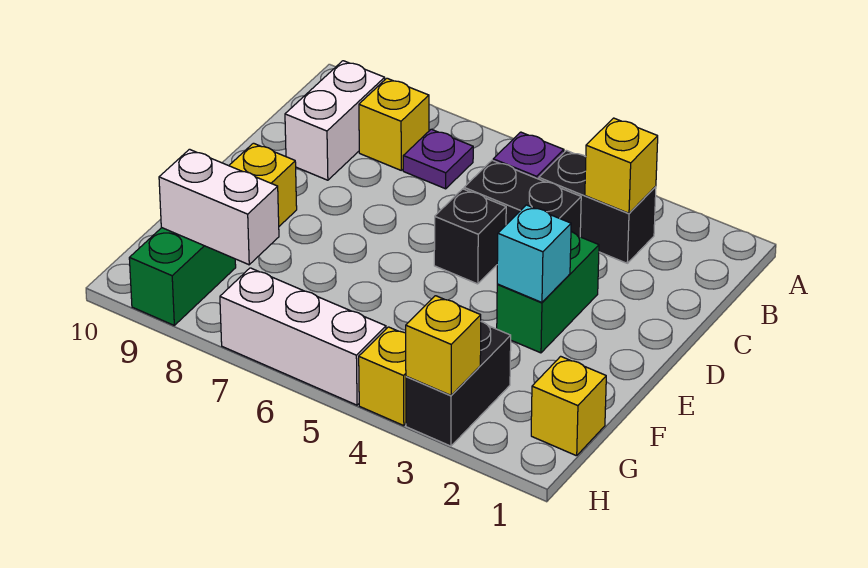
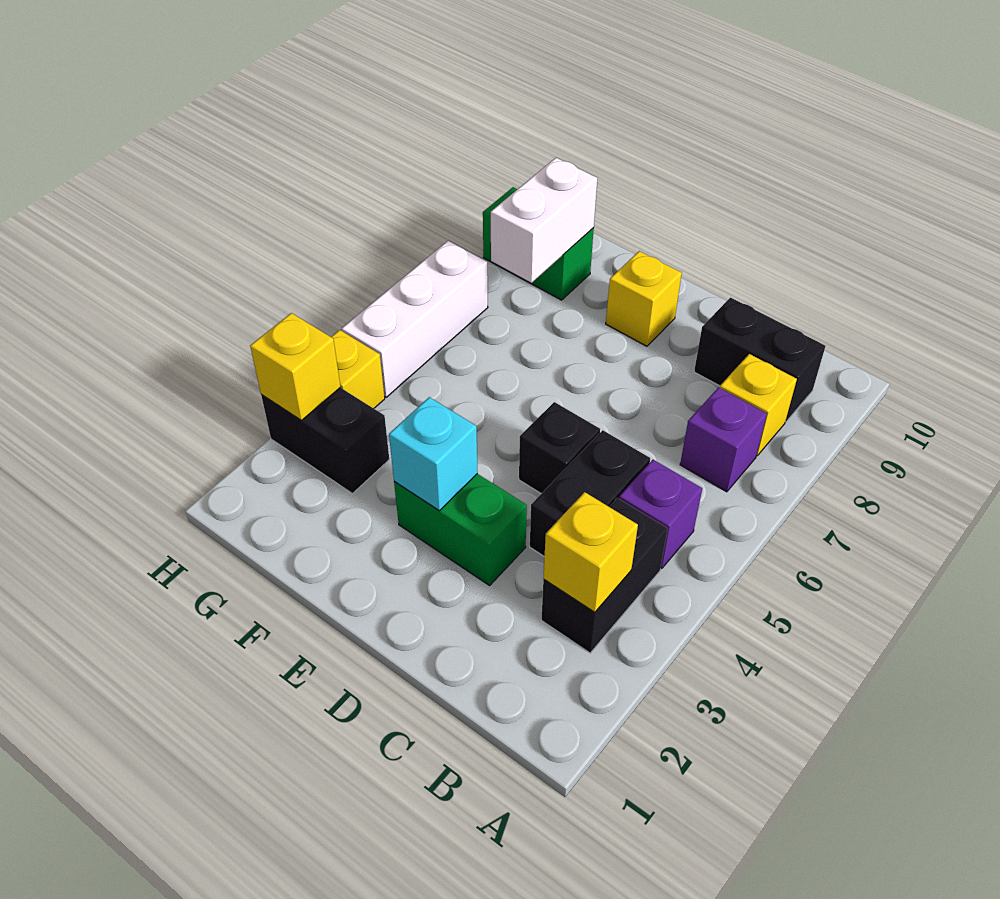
purple 1x1 plate [403,129,473,189] -> purple 1x1 brick [680,387,767,492]
white 1x2 brick [285,61,385,180] -> black 1x2 brick [694,298,825,422]
yellow 1x1 brick [531,356,606,456] -> none

